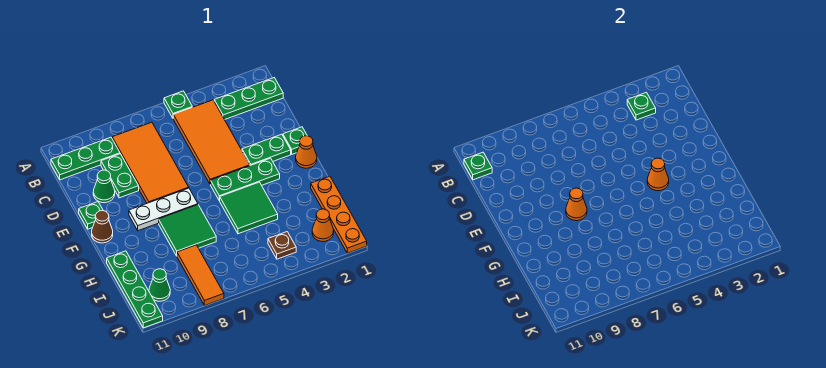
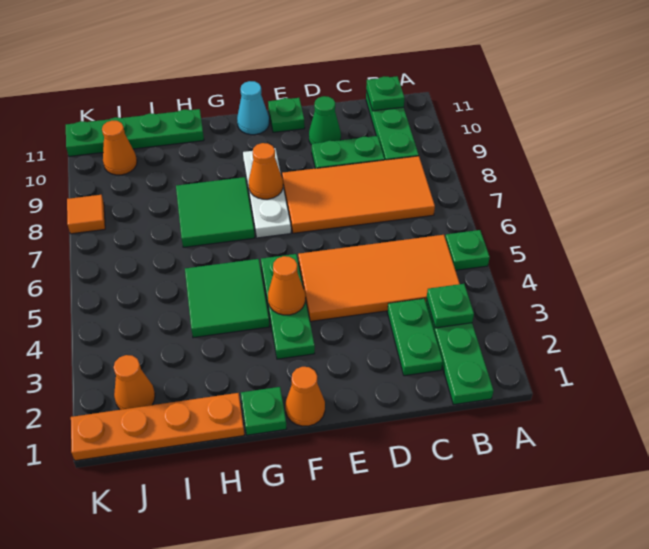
green 1x1 plate [283,127,307,154] -> green 1x1 plate moved to [241,387,287,435]
green 1x2 plate [242,134,291,166] -> green 1x2 plate moved to [387,299,443,376]
brown 1x1 cone [92,211,113,243] -> cyan 1x1 cone [237,81,269,135]
orange 1x3 tile [177,245,224,306] -> orange 1x1 tile [67,195,105,234]
brown 1x1 plate [268,232,296,259] -> none
green 1x1 cone [149,269,170,301] -> orange 1x1 cone [102,121,137,175]

